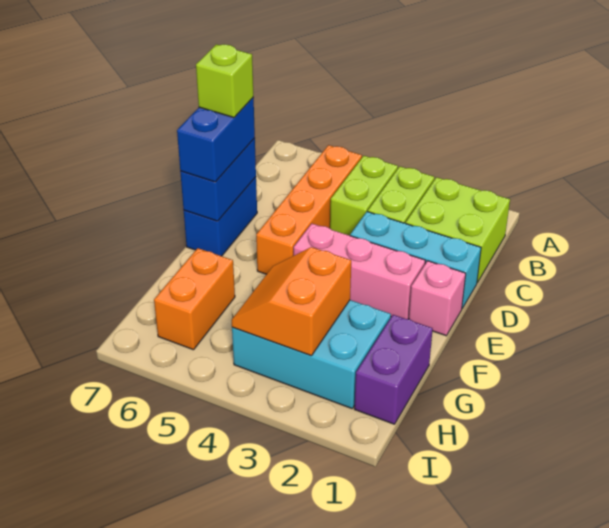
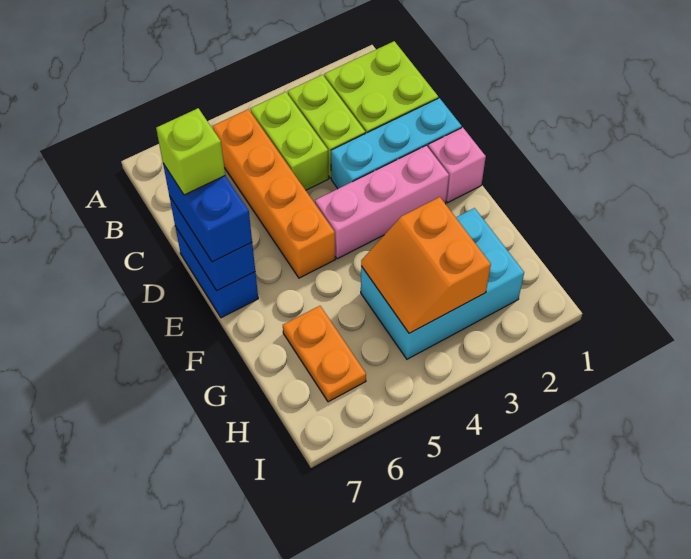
purple 1x2 brick [355,315,433,424] -> none
orange 1x2 brick [154,248,235,350] -> orange 1x2 plate [283,306,366,402]

